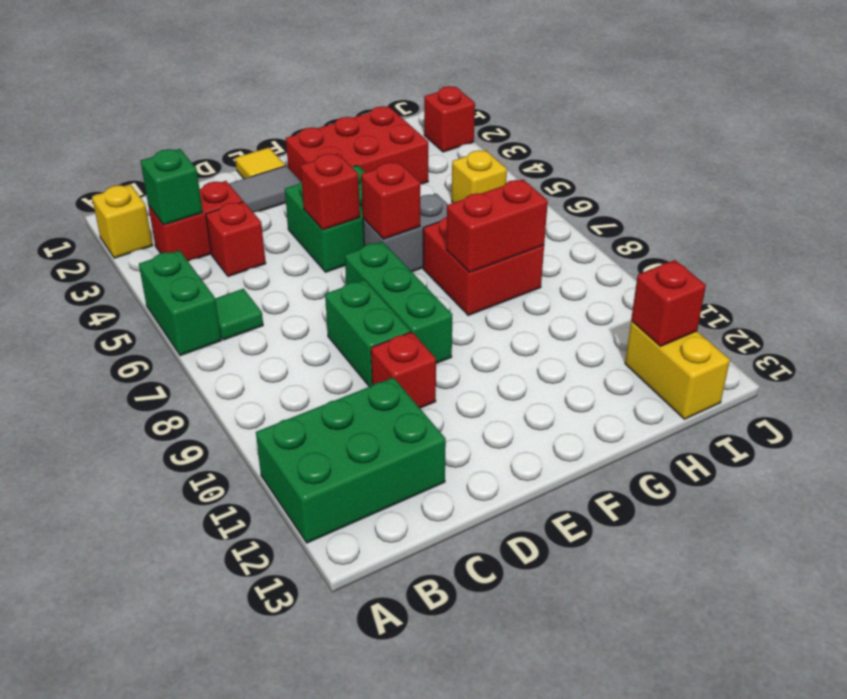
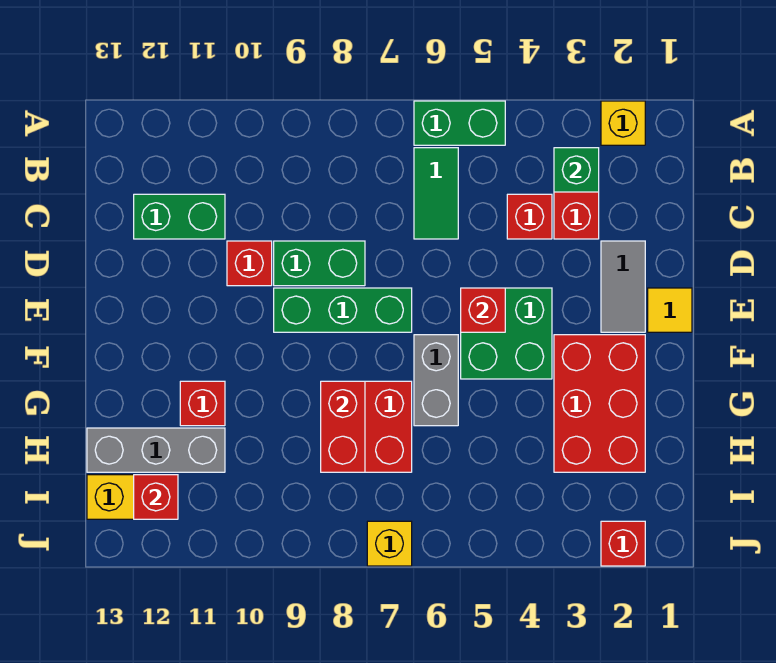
green 2x3 brick [256,377,446,543] -> green 1x2 brick [134,194,225,239]
green 1x1 tile [215,289,263,340] -> green 1x2 tile [414,148,458,239]
red 1x1 brick [361,162,420,239] -> red 1x1 brick moved to [180,381,225,426]
none -> grey 1x3 brick [87,428,225,472]
yellow 1x1 brick [452,150,507,203] -> yellow 1x1 brick moved to [367,521,412,566]

